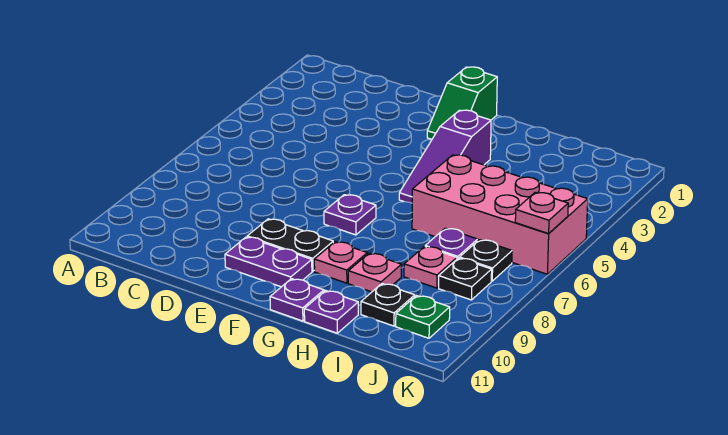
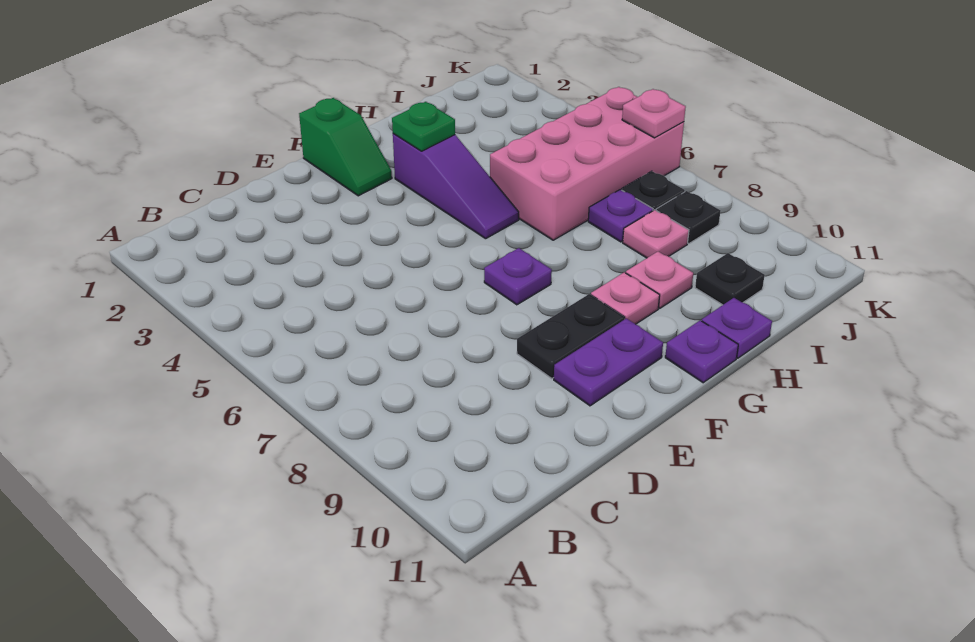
green 1x1 plate [396,296,450,338] -> green 1x1 plate moved to [392,102,455,151]

